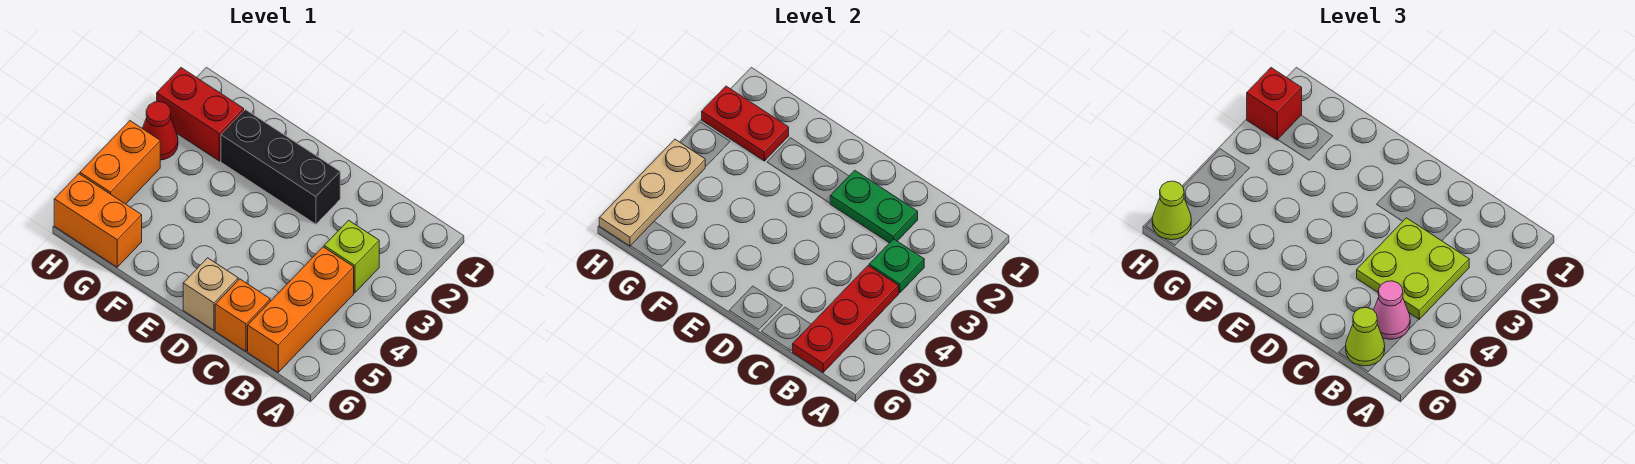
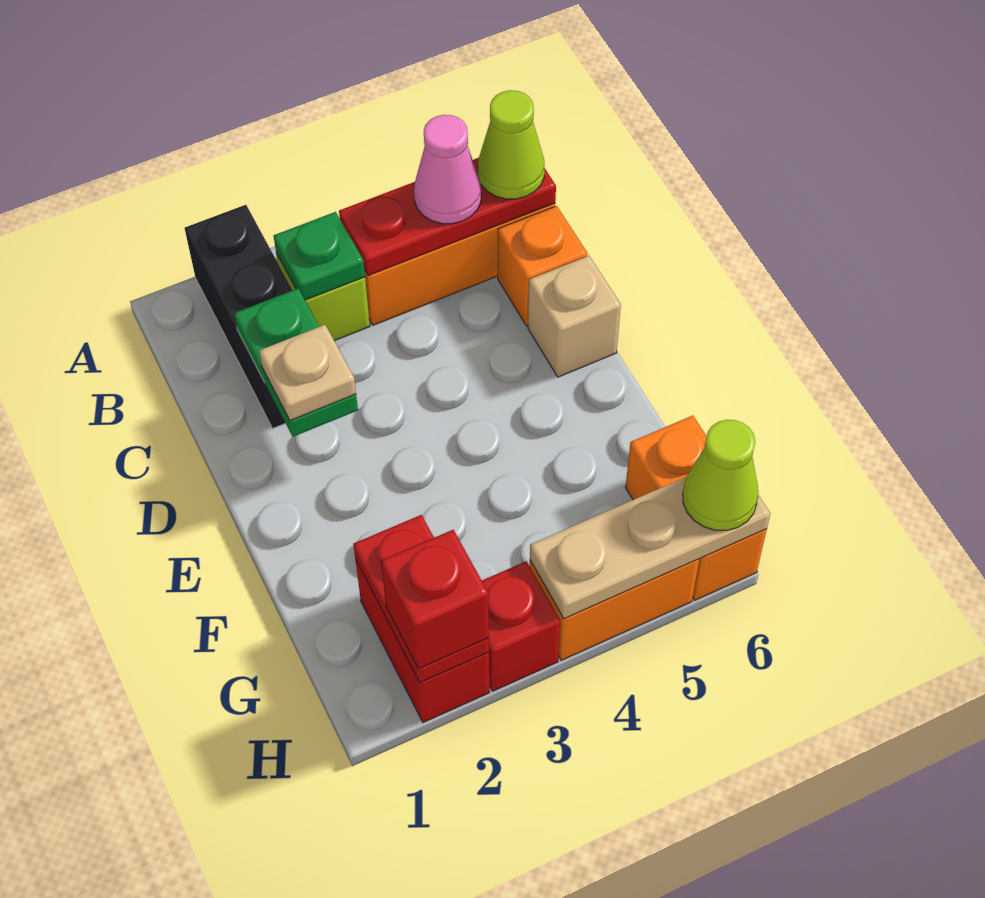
lime 2x2 plate [1357,218,1469,319] -> none
black 1x3 brick [221,110,340,224] -> black 1x3 brick moved to [185,205,292,428]
none -> tan 1x1 plate [259,325,356,421]
red 1x1 cone [142,102,178,160] -> red 1x1 brick [482,561,560,691]

